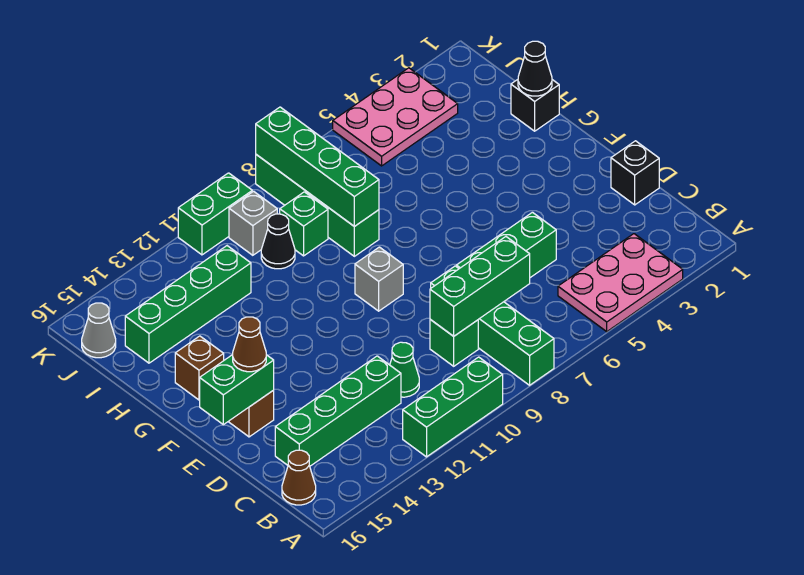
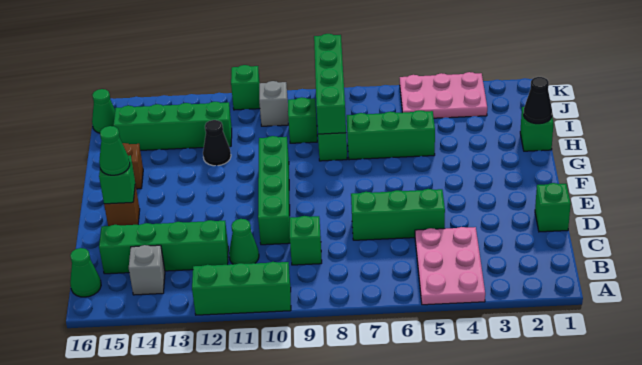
pink 2x3 plate [558,234,683,332] -> pink 2x3 plate turned to [415,227,485,305]
green 1x4 brick [431,266,554,385] -> green 1x4 brick moved to [258,136,290,245]
brown 1x1 cone [282,450,316,505] -> green 1x1 cone [70,248,101,297]
green 1x3 brick [430,237,530,336] -> green 1x3 brick moved to [347,110,435,160]
black 1x1 brick [611,141,659,205] -> green 1x1 brick [535,183,571,232]
green 1x2 brick [200,355,274,425] -> green 1x1 brick [99,155,135,204]
brown 1x1 cone [233,317,266,372] -> green 1x1 cone [99,126,130,175]
grey 1x1 brick [355,247,403,311] -> grey 1x1 brick moved to [129,245,165,295]
black 1x1 brick [511,80,559,131] -> green 1x1 brick [520,107,553,151]
black 1x1 cone [261,214,295,269] -> black 1x1 cone moved to [203,120,231,166]
grey 1x1 cone [82,303,116,358] -> green 1x1 cone [92,89,115,133]
green 1x2 brick [178,173,252,255] -> green 1x1 brick [231,65,260,110]

